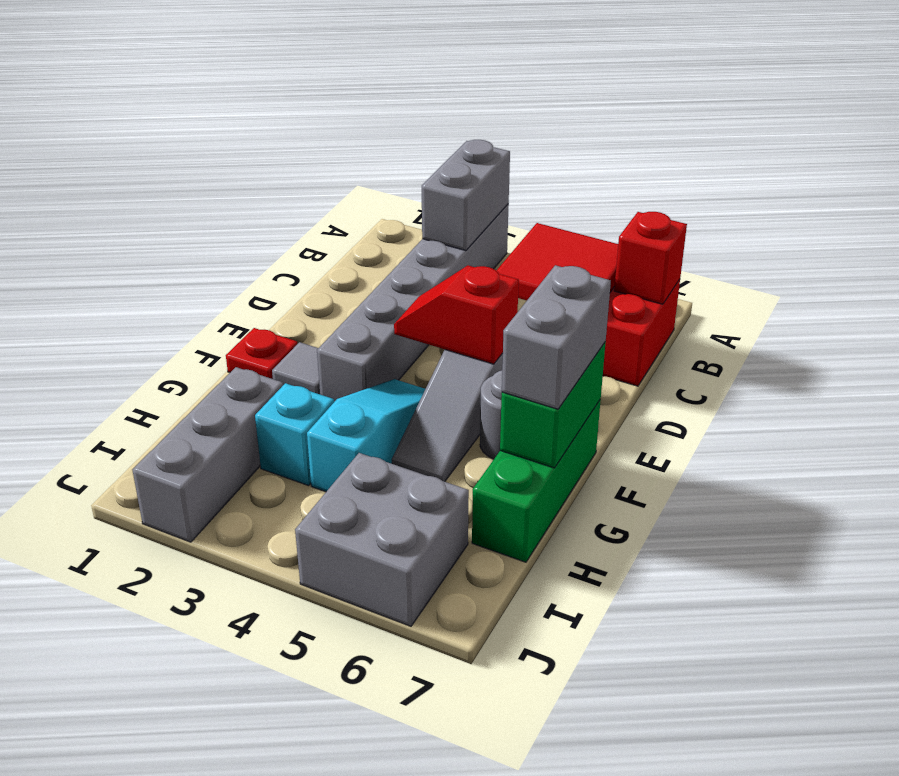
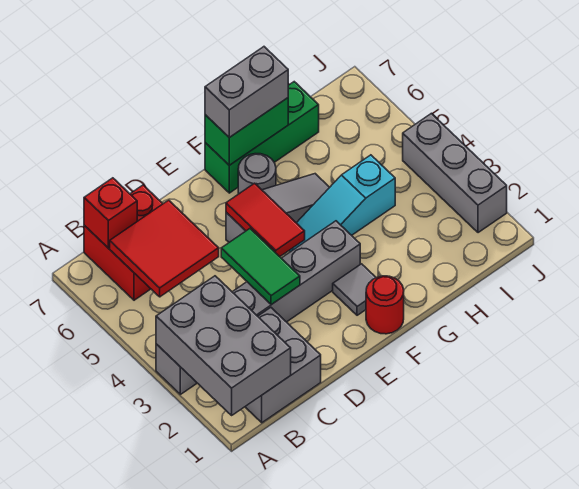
grey 1x2 brick [422,140,510,251] -> grey 2x3 brick [156,276,291,415]
none -> green 1x2 tile [221,229,300,305]
red 1x2 slope [394,265,519,364] -> red 1x2 tile [226,183,305,257]
red 1x1 plate [226,328,297,379] -> red 1x1 round brick [366,276,404,334]
grey 1x3 brick [133,367,283,542] -> grey 1x3 brick turned to [403,113,507,233]
cyan 1x1 brick [255,383,334,486] -> none
grey 2x2 brick [295,453,469,626] -> grey 2x2 brick moved to [245,308,321,423]

